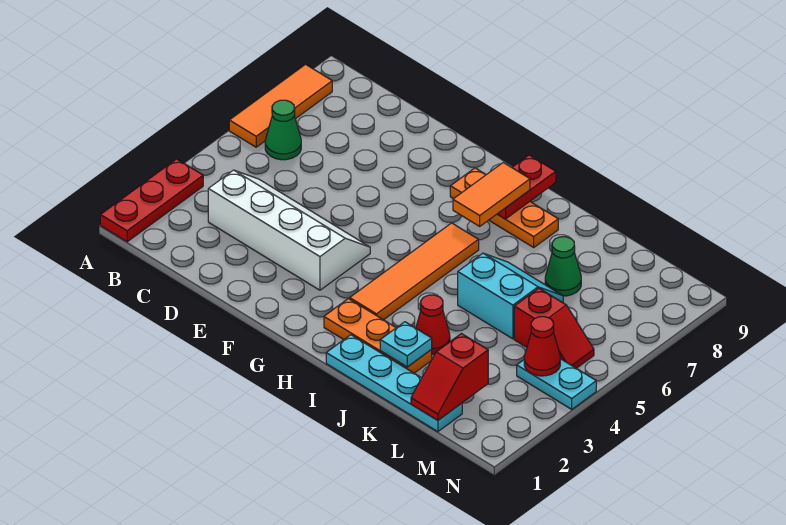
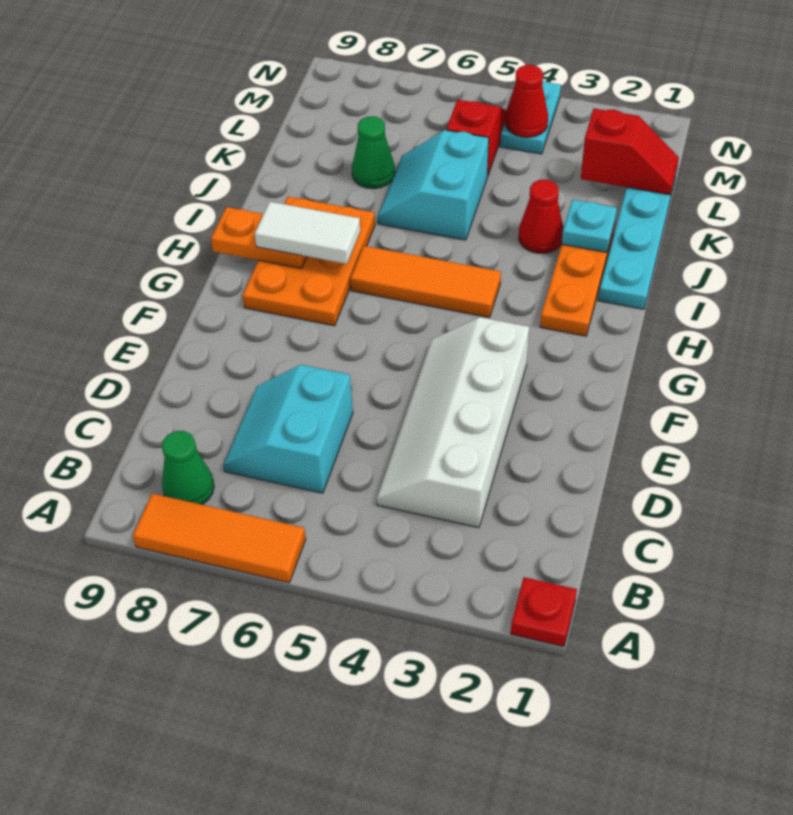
red 1x3 plate [100,159,203,242] -> red 1x1 plate [511,577,577,647]
green 1x1 cone [265,100,301,160] -> green 1x1 cone moved to [162,431,214,505]
none -> cyan 2x2 slope [223,365,353,493]
orange 1x3 plate [450,168,558,247] -> orange 2x3 plate [242,197,375,326]
orange 1x4 tile [350,223,479,320] -> orange 1x3 tile [350,246,501,318]
orange 1x2 tile [453,163,530,226] -> white 1x2 tile [255,202,360,264]
red 1x2 plate [498,155,556,219] -> orange 1x2 plate [211,207,307,268]

